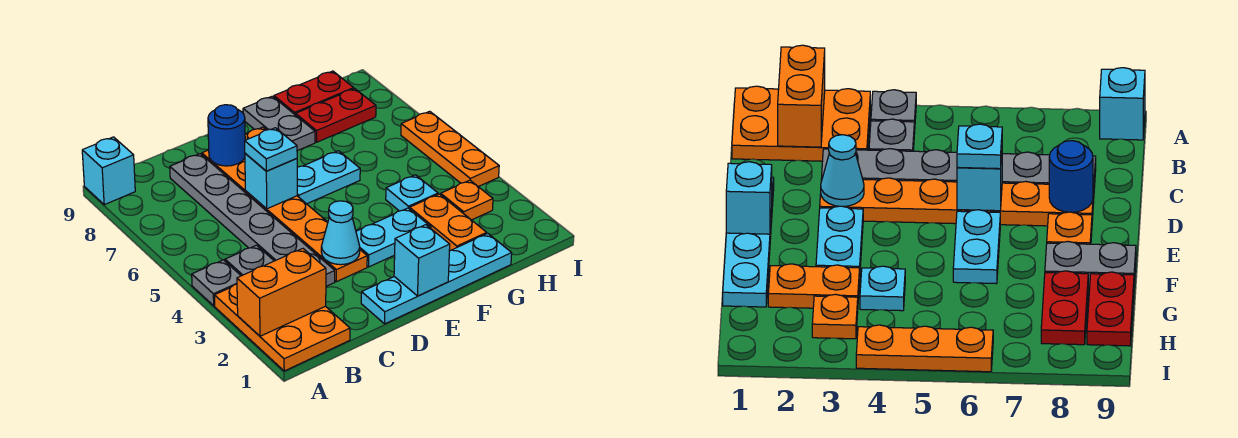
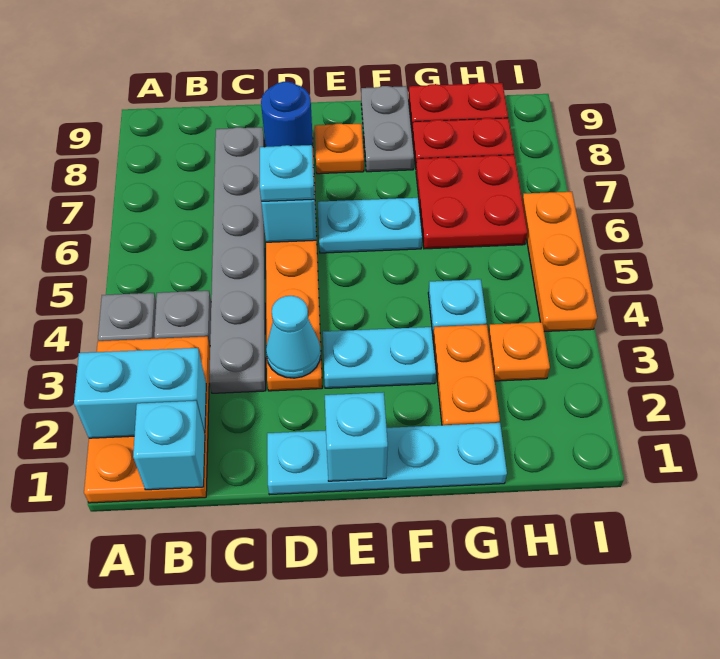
orange 1x2 brick [237,249,326,336] -> cyan 1x2 brick [74,348,206,438]
cyan 1x1 brick [82,137,135,205] -> cyan 1x1 brick moved to [133,401,205,490]
none -> red 2x2 plate [416,155,527,249]

